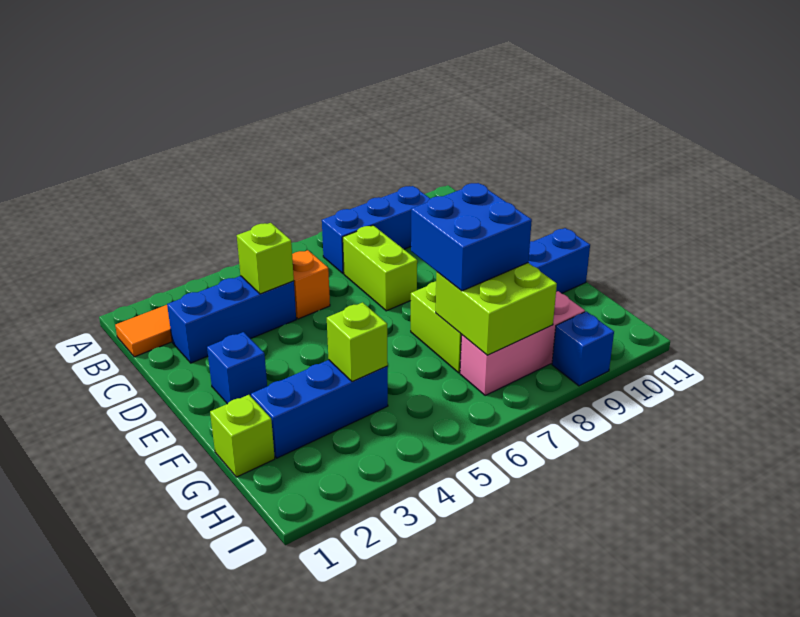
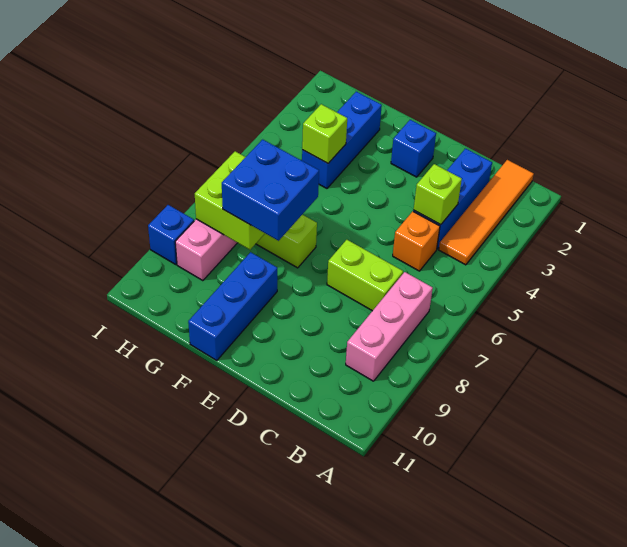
blue 1x3 brick [322,186,430,273] -> pink 1x3 brick [346,272,433,381]
lime 1x1 brick [210,395,275,477] -> none

